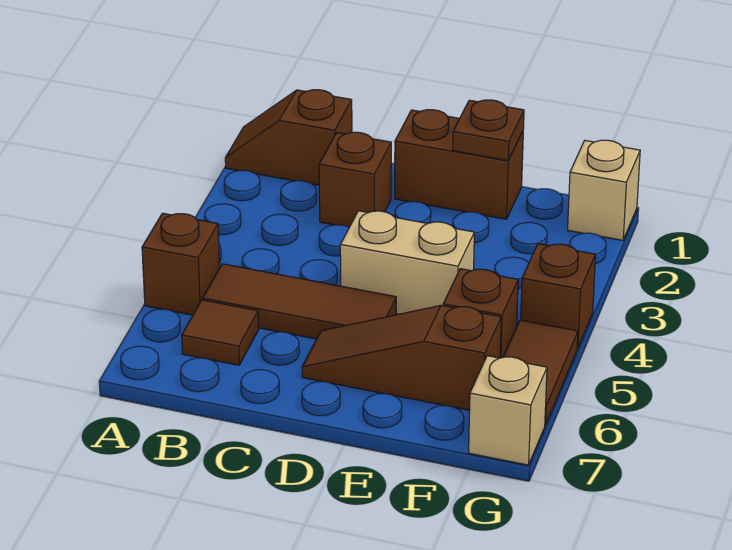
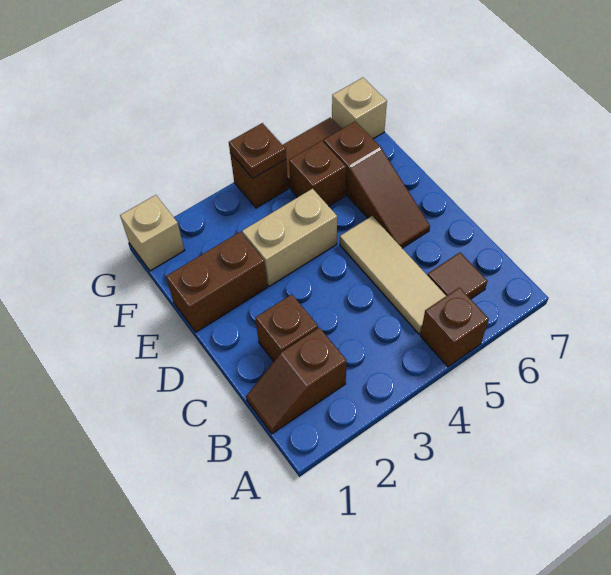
brown 1x2 slope [225,90,352,185] -> brown 1x2 slope turned to [246,328,347,434]
brown 1x3 tile [203,264,396,339] -> tan 1x3 tile [340,216,446,334]
brown 1x2 brick [395,110,523,219] -> brown 1x2 brick turned to [166,232,267,332]
tan 1x2 brick [340,211,474,314] -> tan 1x2 brick turned to [242,189,337,286]
brown 1x1 plate [453,100,524,161] -> brown 1x1 plate moved to [229,123,286,178]

